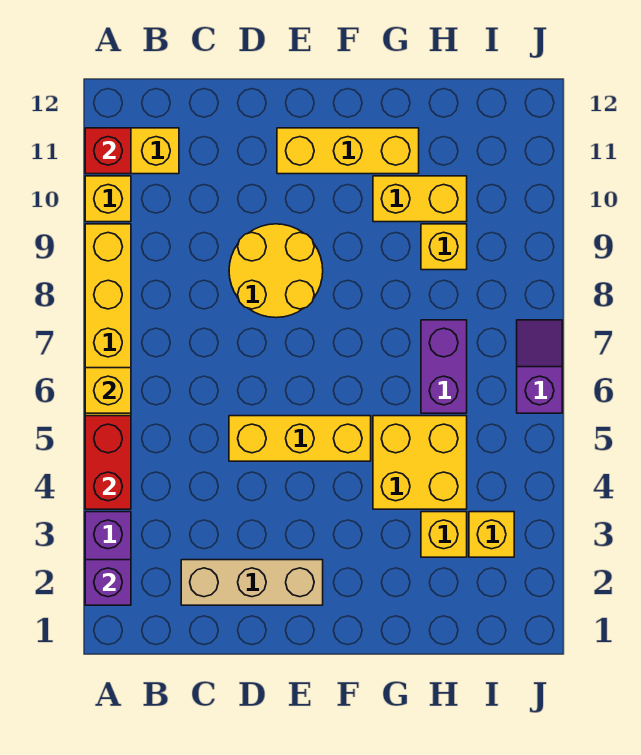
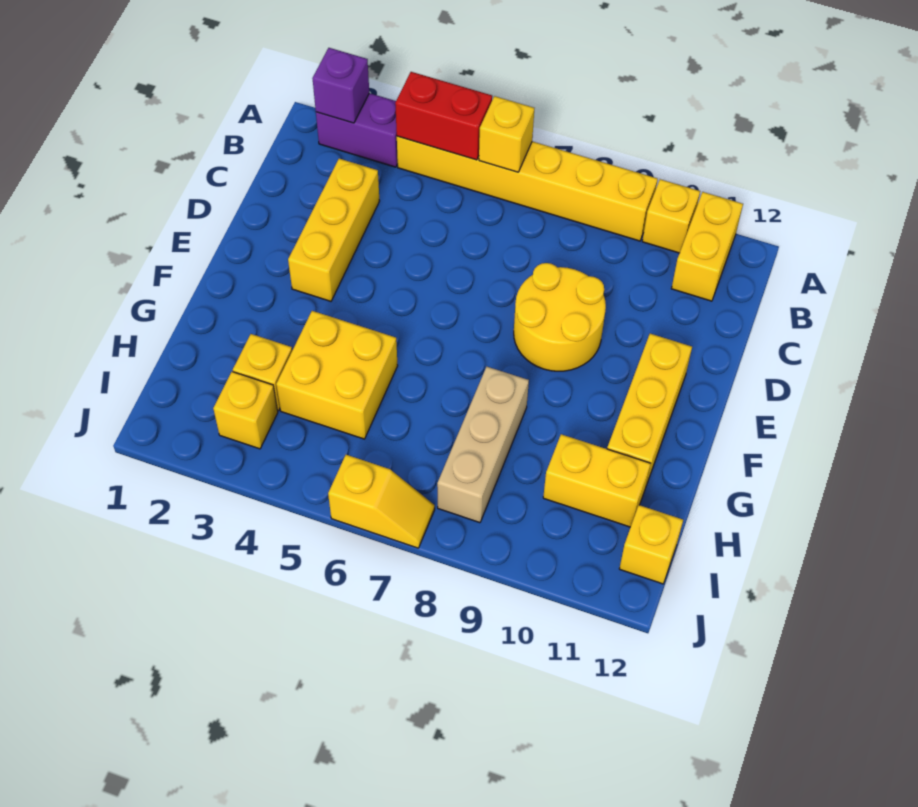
red 1x1 brick [85,128,131,174] -> none
tan 1x3 brick [181,560,323,605] -> tan 1x3 brick moved to [437,367,529,523]
yellow 1x3 brick [229,416,371,461] -> yellow 1x3 brick moved to [288,159,379,301]
yellow 1x2 brick [373,176,467,222] -> yellow 1x2 brick turned to [543,434,651,527]
purple 1x2 brick [421,320,467,413] -> none
yellow 1x1 brick [421,224,467,270] -> yellow 1x1 brick moved to [619,505,683,584]
purple 1x2 slope [517,320,562,413] -> yellow 1x2 slope [328,455,435,548]

